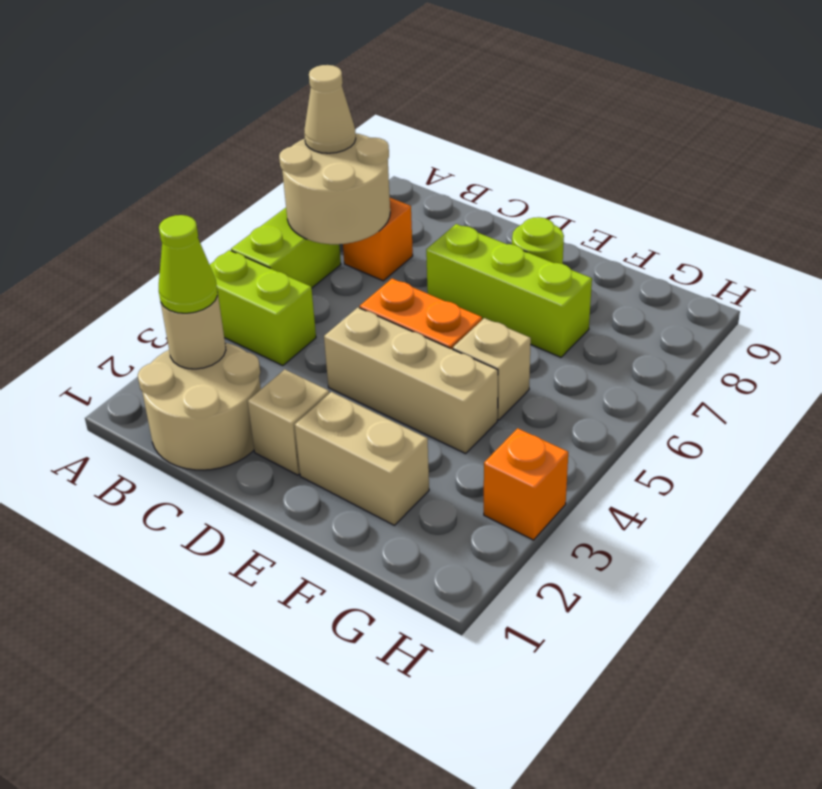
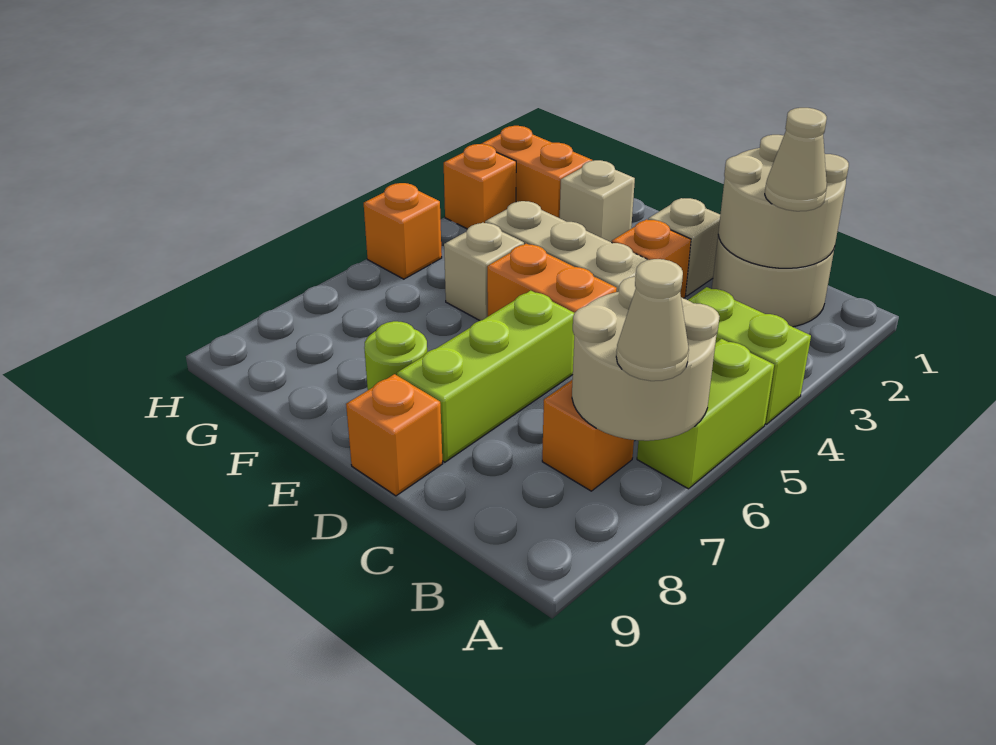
tan 1x1 round brick [161,296,226,369] -> tan 2x2 round brick [718,135,849,268]
lime 1x1 cone [159,215,218,313] -> tan 1x1 cone [765,108,827,211]
none -> orange 1x1 brick [612,219,691,298]
lime 1x3 brick [426,224,592,357] -> lime 1x3 brick turned to [397,291,574,462]
none -> orange 1x1 brick [346,374,442,496]
tan 1x2 brick [295,392,429,525] -> tan 1x1 brick [560,160,635,242]
none -> orange 1x2 brick [481,126,592,218]
none -> orange 1x1 brick [364,183,442,279]

